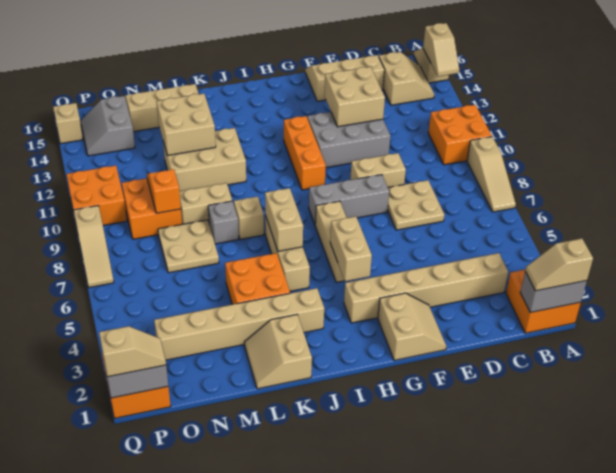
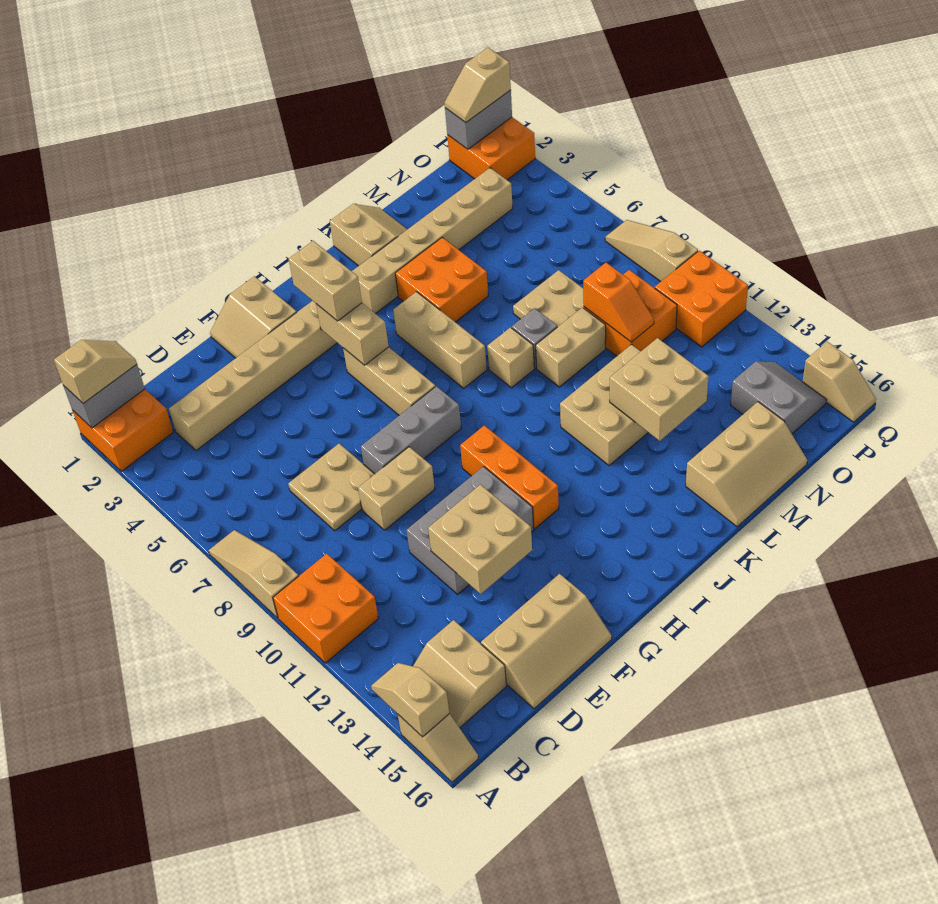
tan 1x2 brick [265,188,303,251] -> tan 1x2 brick moved to [289,241,362,321]

